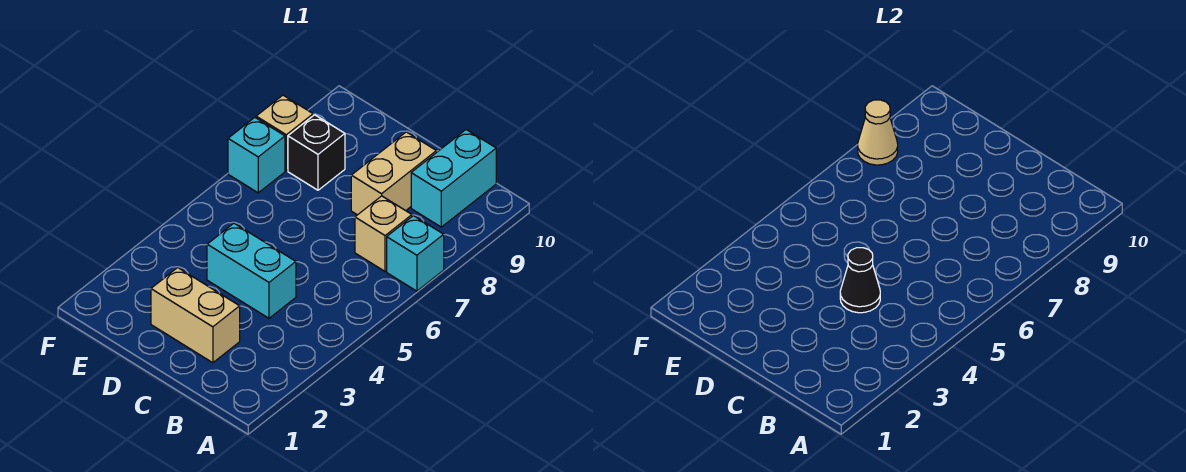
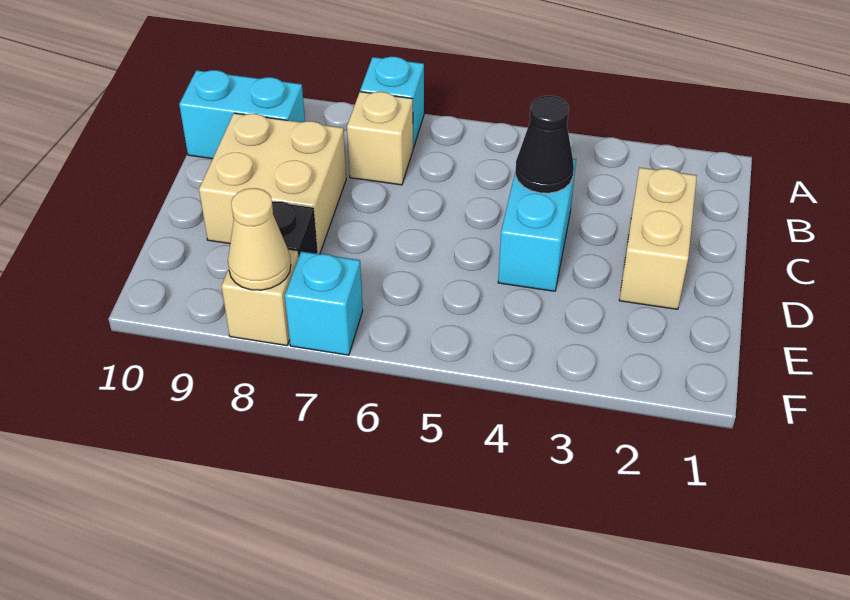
tan 1x2 brick [351,132,436,215] -> tan 2x2 brick [199,113,346,254]

